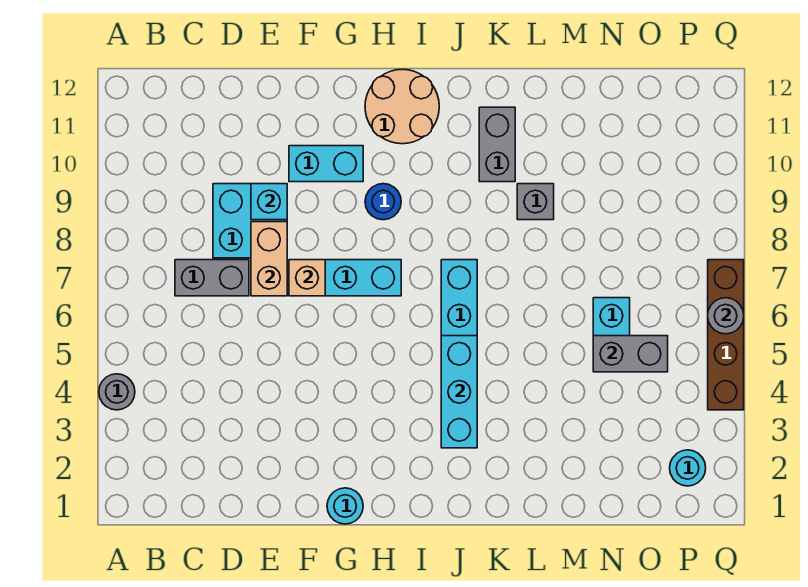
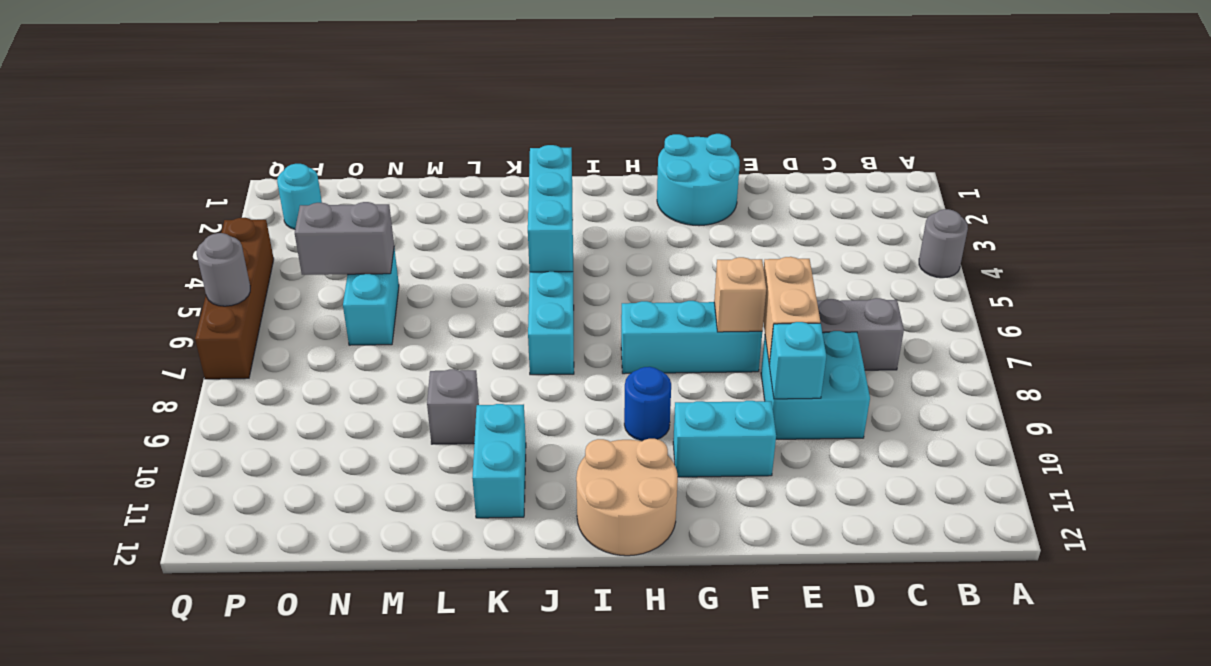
cyan 1x1 round brick [327,488,363,524] -> cyan 2x2 round brick [657,134,740,226]
grey 1x2 brick [479,107,515,182] -> cyan 1x2 brick [472,404,526,518]

